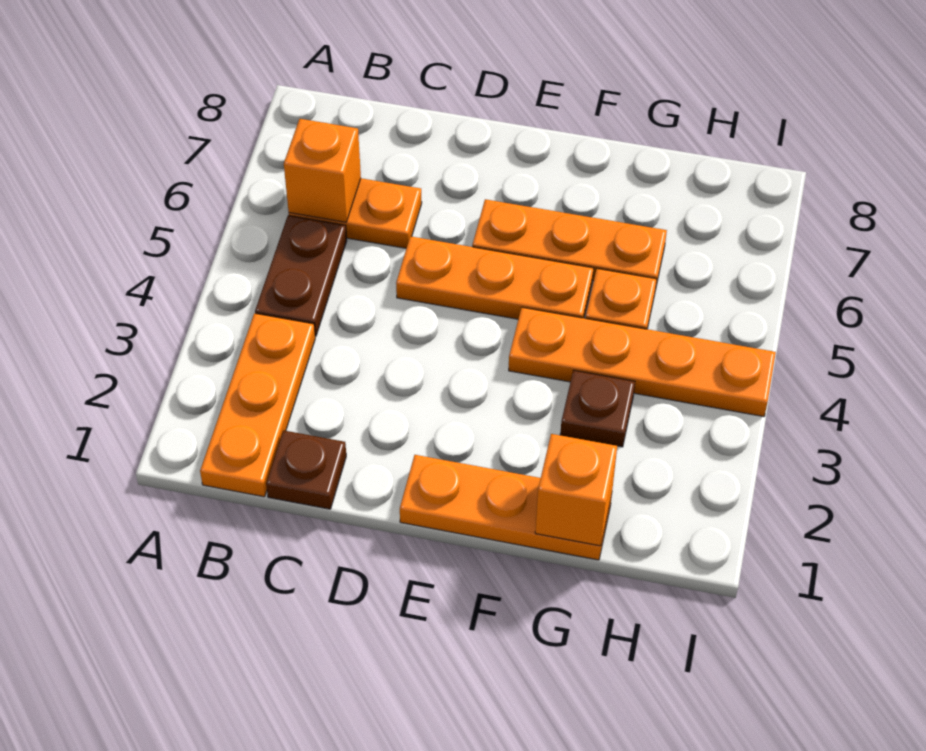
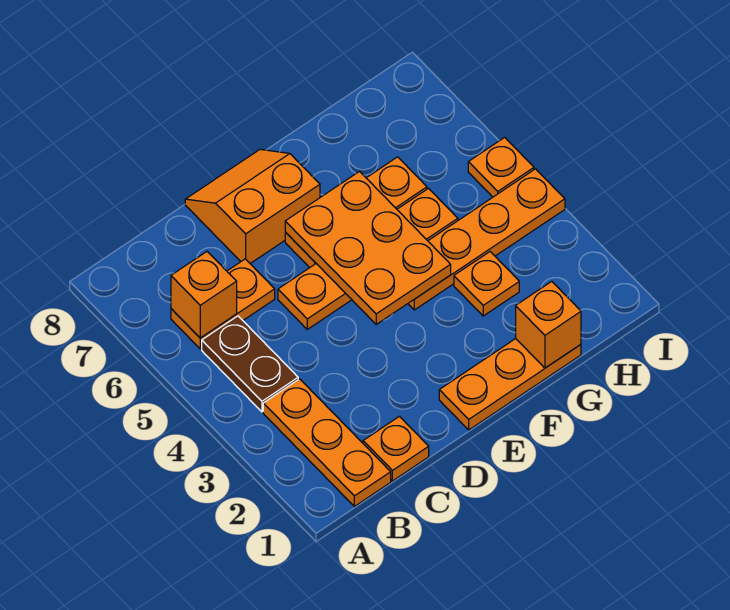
brown 1x1 plate [266,430,346,509] -> orange 1x1 plate [363,416,429,481]
none -> orange 2x2 slope [185,149,320,263]
none -> orange 2x3 plate [285,172,451,324]
brown 1x1 plate [560,370,635,447] -> orange 1x1 plate [454,252,519,316]
none -> orange 1x1 plate [468,137,534,197]

